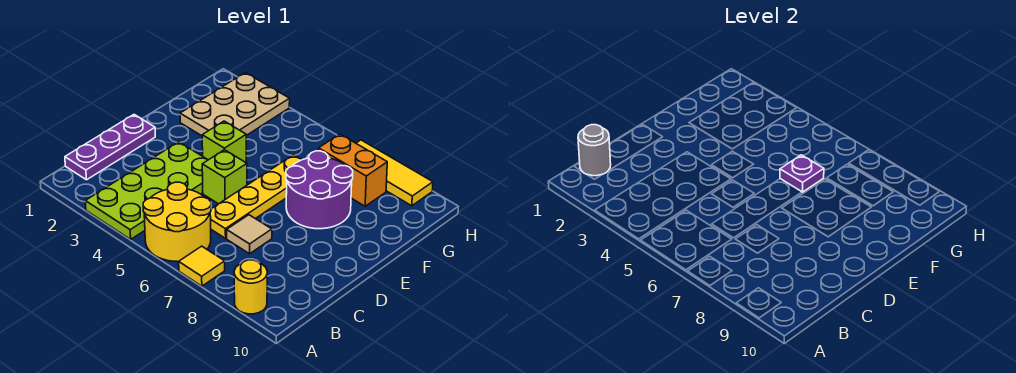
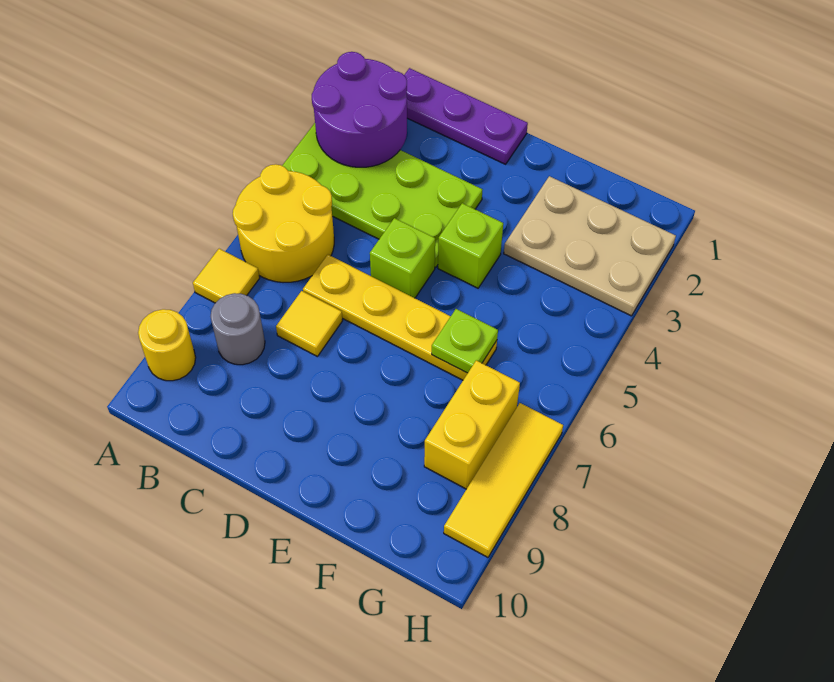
grey 1x1 round brick [578,125,611,176] -> grey 1x1 round brick moved to [211,293,265,365]
tan 1x1 tile [227,215,272,254] -> yellow 1x1 tile [276,291,342,356]
purple 2x2 round brick [286,151,353,229] -> purple 2x2 round brick moved to [312,52,407,167]
purple 1x1 plate [780,155,824,192] -> lime 1x1 plate [432,309,498,373]
orange 1x2 brick [319,134,387,206] -> yellow 1x2 brick [424,360,520,489]

